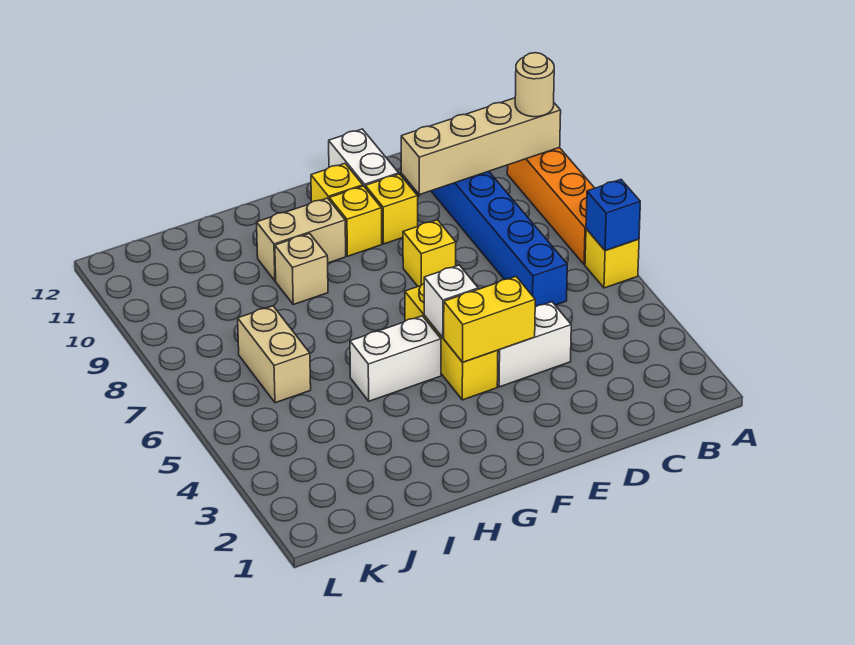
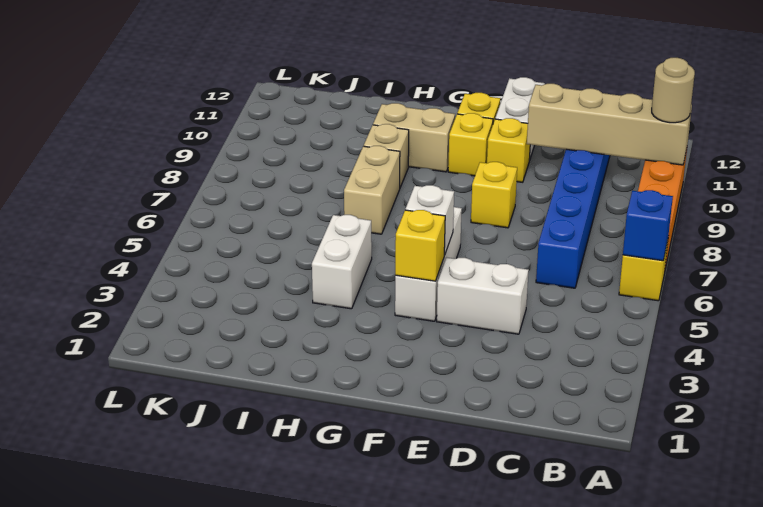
yellow 1x2 brick [444,277,535,362] -> yellow 1x1 brick [395,210,445,281]
yellow 1x3 brick [405,284,498,400] -> white 1x3 brick [395,207,462,321]
white 1x2 brick [350,316,441,401] -> white 1x2 brick turned to [312,215,372,309]
tan 1x2 brick [238,306,311,403] -> tan 1x2 brick moved to [344,146,400,234]

